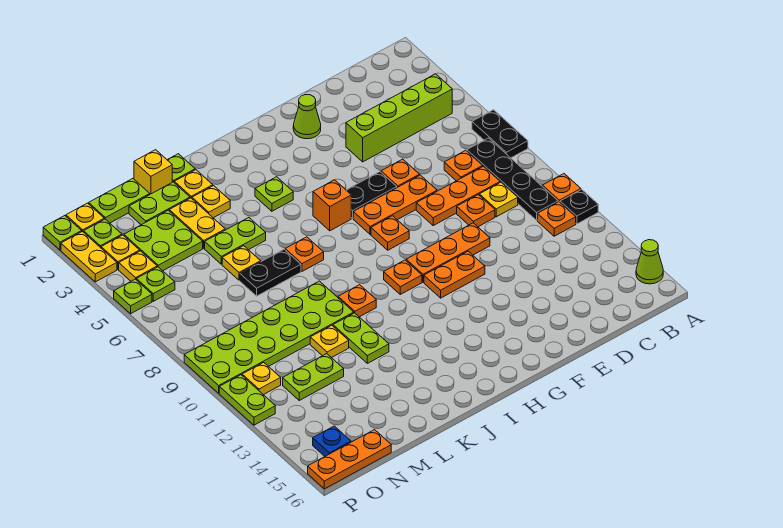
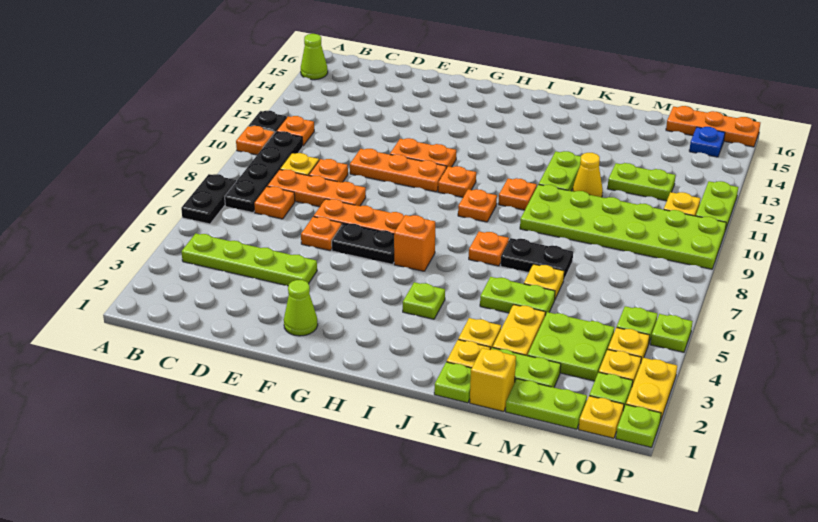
lime 1x4 brick [346,74,452,162] -> lime 1x4 plate [181,233,317,286]
orange 1x1 plate [371,216,409,250] -> orange 1x1 plate moved to [458,189,497,222]
yellow 1x1 plate [310,325,349,358] -> yellow 1x1 cone [572,153,603,197]

